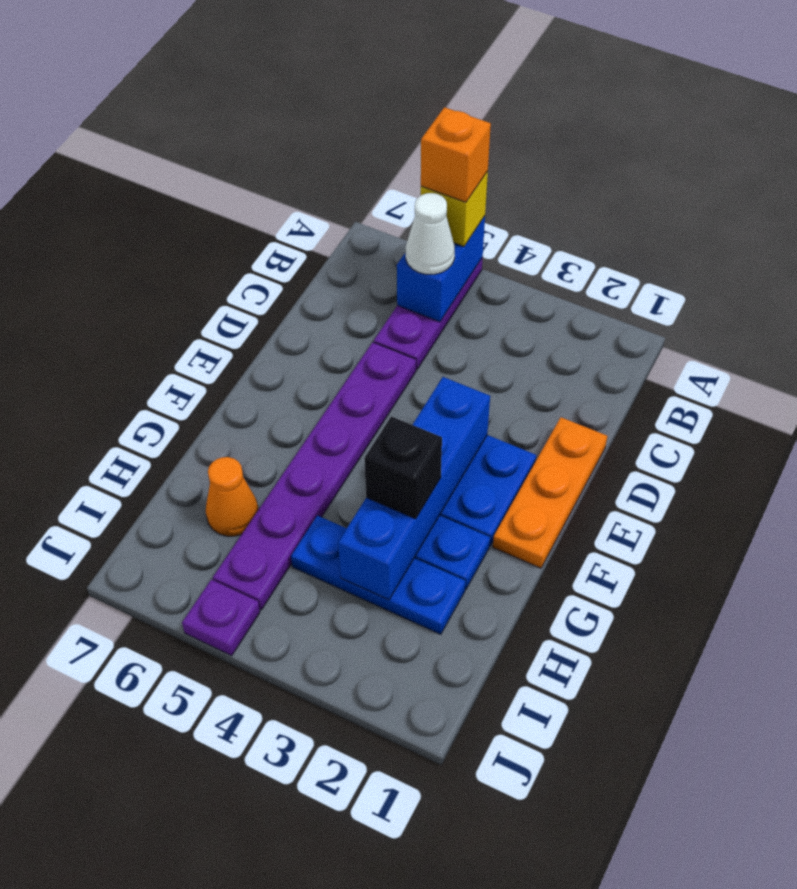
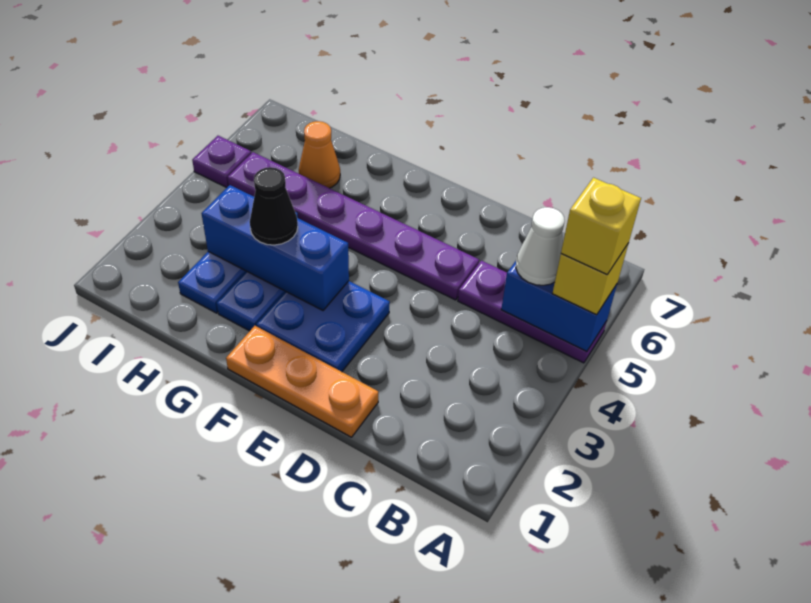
orange 1x1 brick [421,107,491,202] -> yellow 1x1 brick [561,178,641,275]
blue 1x4 brick [338,377,490,600] -> blue 1x3 brick [201,185,349,310]
black 1x1 brick [364,416,442,519] -> black 1x1 cone [250,167,298,245]

